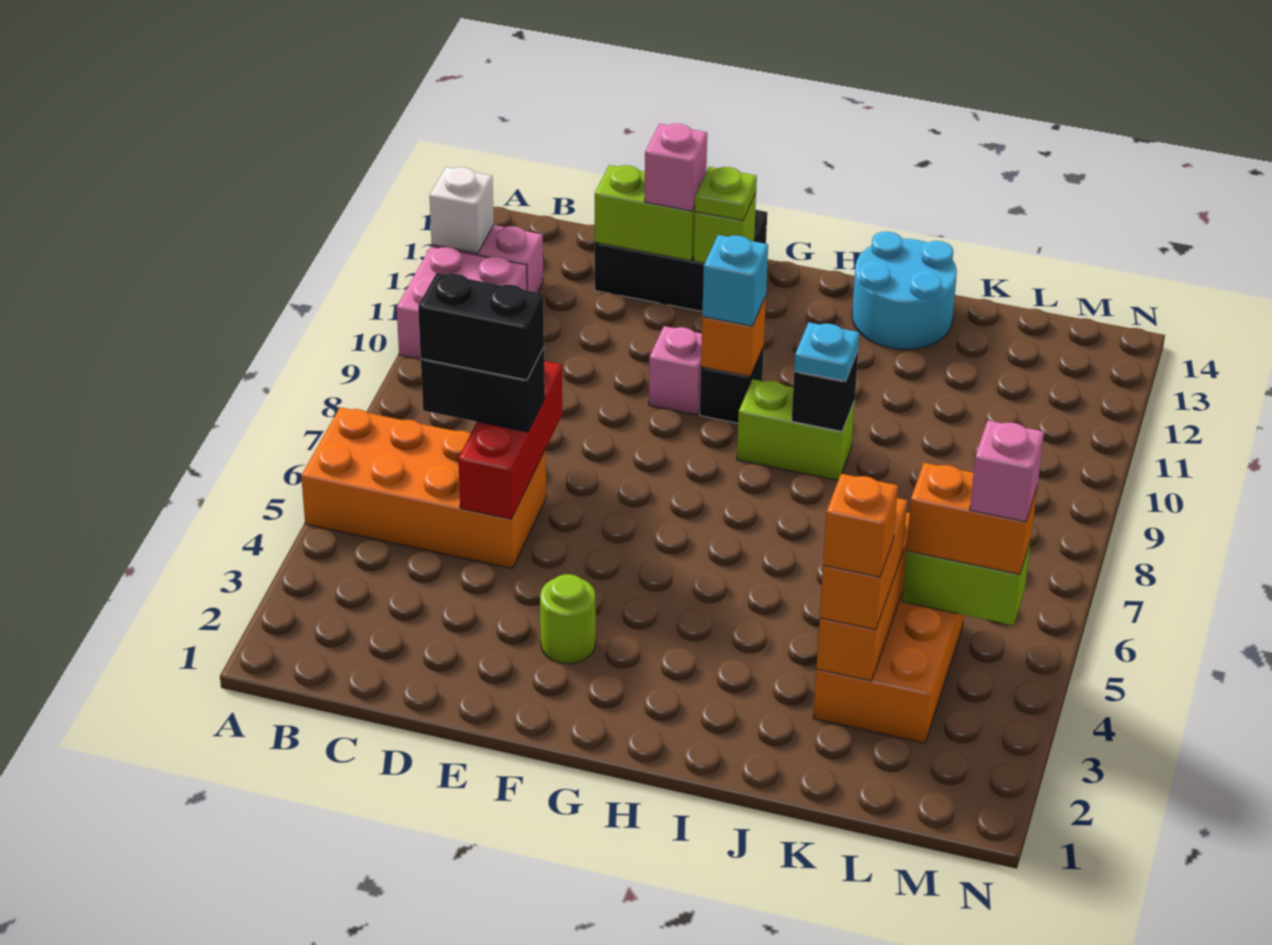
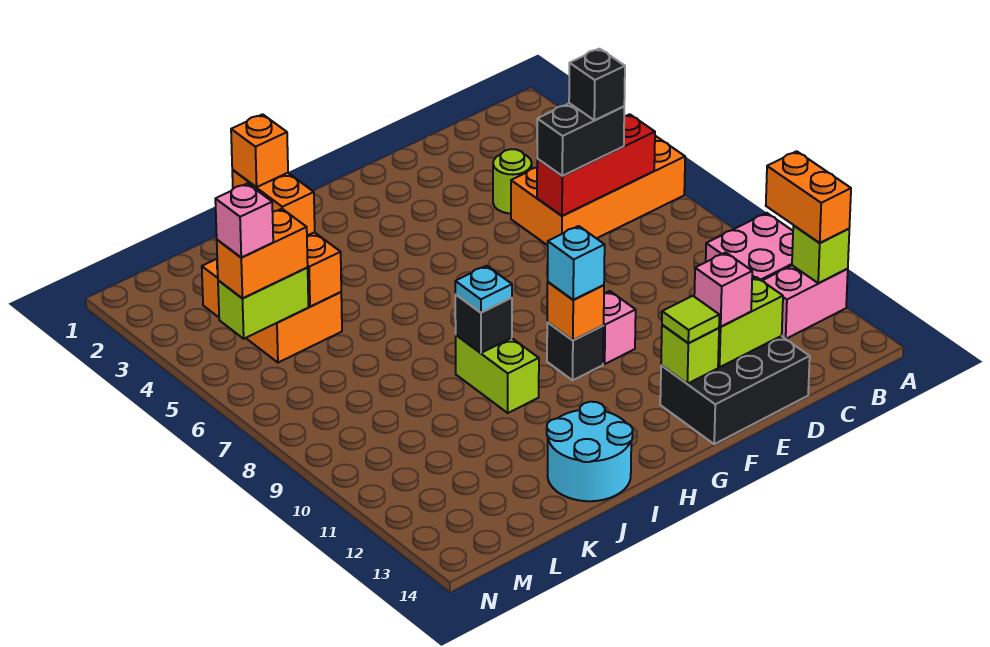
none -> orange 1x2 brick [766,151,851,243]
white 1x1 brick [429,167,494,253] -> lime 1x1 brick [792,226,849,283]
black 1x2 brick [418,273,544,380] -> black 1x1 brick [569,49,625,120]
red 1x3 brick [458,361,562,519] -> red 1x3 brick turned to [537,114,655,216]
lime 1x1 round brick [540,574,596,664] -> lime 1x1 round brick moved to [493,149,532,213]
lime 1x1 plate [695,167,757,221] -> lime 1x1 tile [662,296,719,343]
lime 1x2 brick [737,379,855,480] -> lime 1x2 brick turned to [456,335,539,413]

